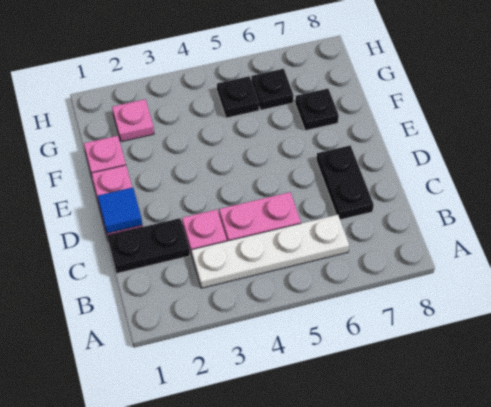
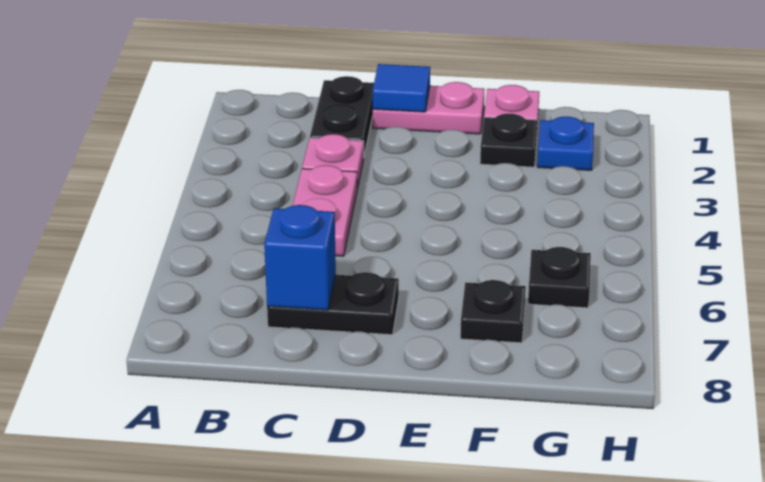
white 1x4 plate [192,215,349,288] -> none
none -> blue 1x1 brick [264,205,336,310]
pink 1x1 plate [112,99,154,142] -> blue 1x1 plate [537,117,594,170]
black 1x1 plate [217,76,259,118] -> black 1x1 plate moved to [480,114,537,167]

